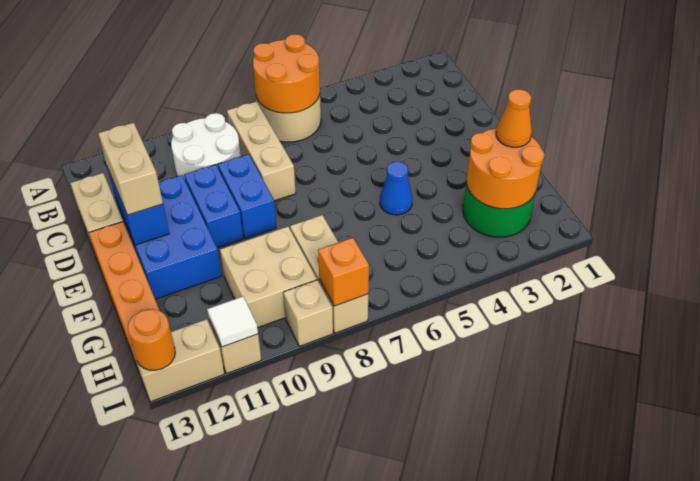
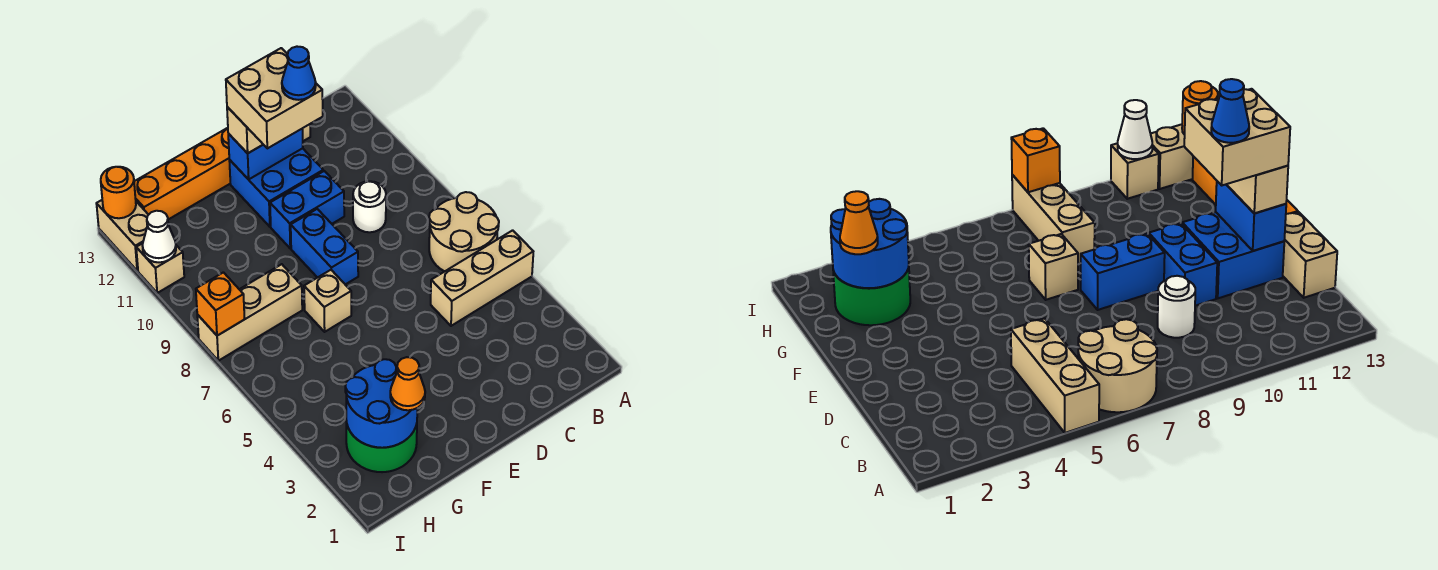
orange 2x2 round brick [253,34,320,113] -> none
tan 1x3 brick [227,101,296,201] -> tan 1x3 brick moved to [431,230,533,326]
white 2x2 round brick [171,113,241,179] -> white 1x1 round brick [353,181,386,232]
blue 1x2 brick [218,154,276,239] -> blue 1x2 brick turned to [291,209,358,284]
blue 2x3 brick [115,175,222,299] -> blue 2x2 brick [229,148,323,227]
blue 1x1 cone [380,162,412,215] -> blue 1x1 cone moved to [282,47,316,100]
orange 2x2 round brick [466,128,545,209] -> blue 2x2 round brick [345,359,417,448]
tan 2x2 brick [220,227,317,328] -> tan 2x2 brick moved to [226,48,323,148]
tan 1x1 brick [283,280,333,346] -> tan 1x1 brick moved to [304,270,351,332]
white 1x1 tile [207,296,258,347] -> white 1x1 cone [142,211,176,262]

